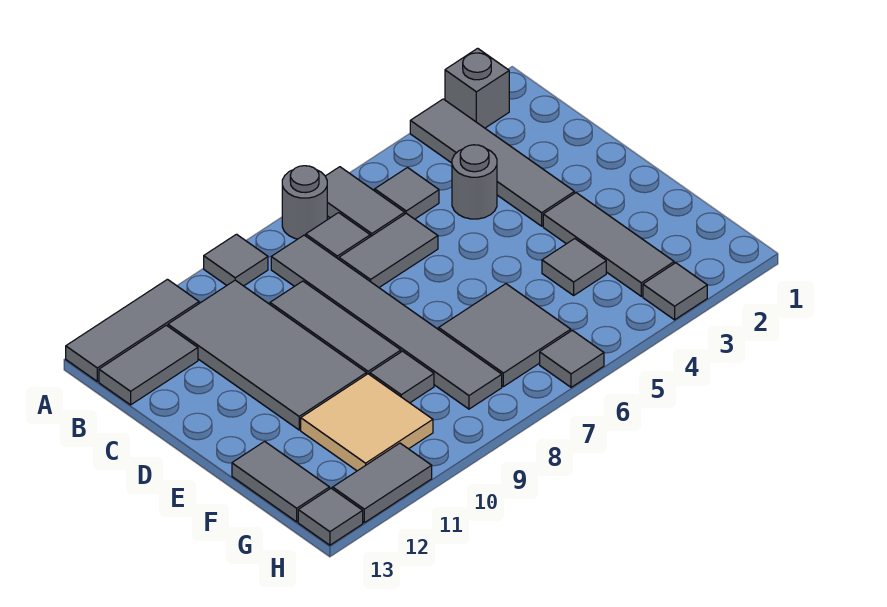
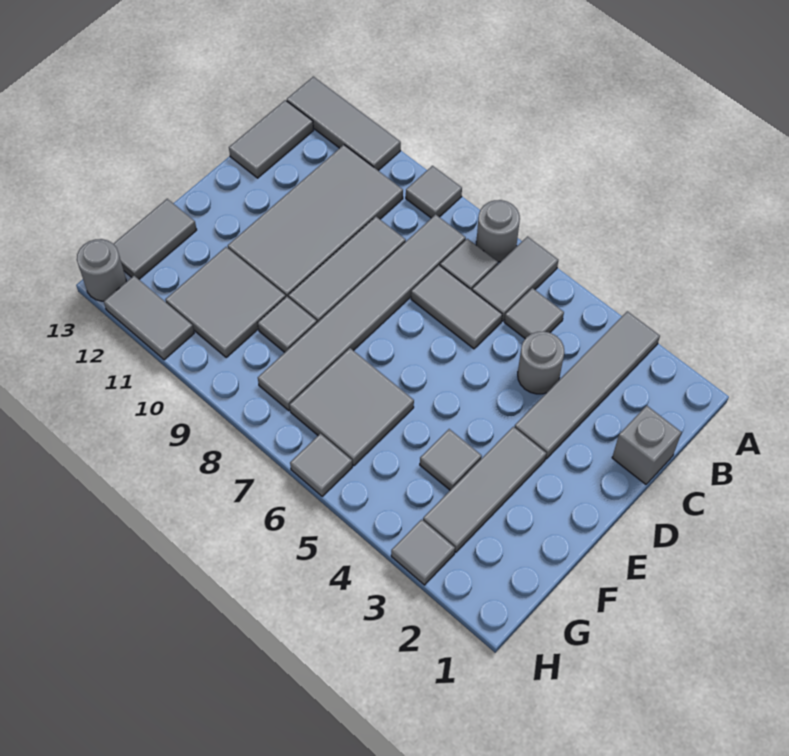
grey 1x1 brick [445,48,509,128] -> grey 1x1 brick moved to [612,406,681,484]
grey 1x2 tile [99,325,198,405] -> grey 1x2 tile turned to [229,100,314,178]
tan 2x2 tile [301,374,433,471] -> grey 2x2 tile [165,247,286,357]
grey 1x1 tile [298,488,363,545] -> grey 1x1 round brick [77,239,126,301]

